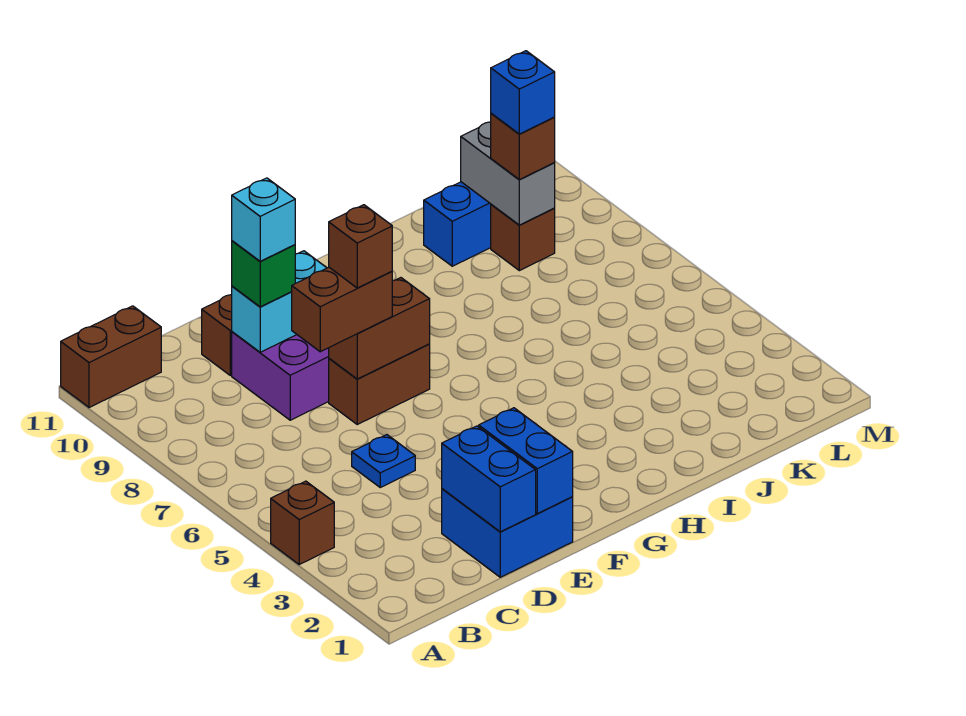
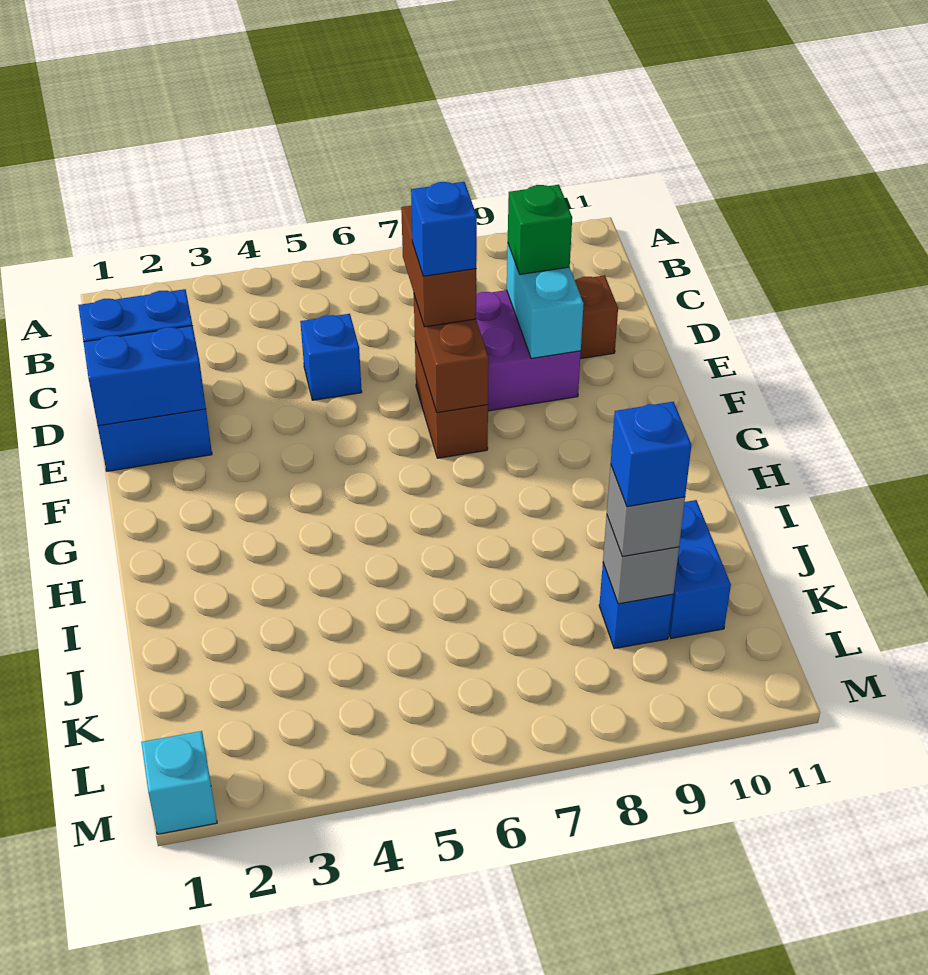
brown 1x1 brick [271,481,334,564] -> none
brown 1x2 brick [61,306,161,408] -> none
blue 1x1 plate [352,435,415,487] -> blue 1x1 brick [300,314,362,400]
cyan 1x1 brick [232,178,295,261] -> cyan 1x1 brick moved to [141,731,217,834]
brown 1x1 brick [329,205,392,288] -> blue 1x1 brick [411,182,477,276]
brown 1x1 brick [491,204,555,271] -> blue 1x1 brick [599,563,673,649]
grey 1x2 brick [461,122,555,225] -> grey 1x1 brick [603,515,679,604]
brown 1x1 brick [491,113,555,180] -> grey 1x1 brick [607,465,685,557]

